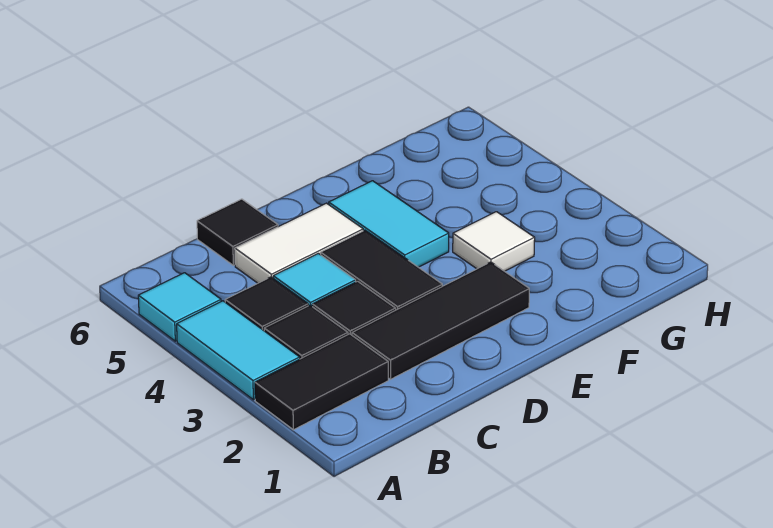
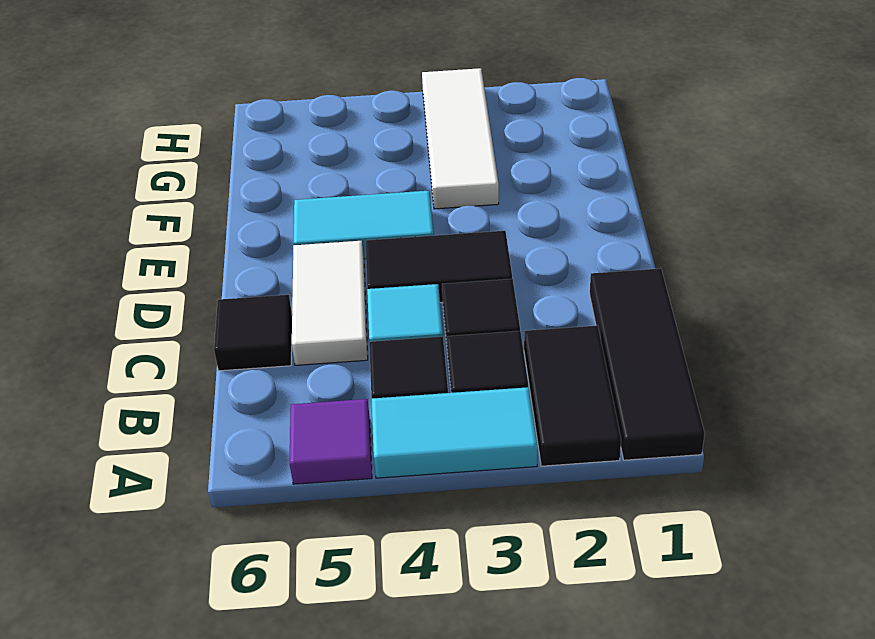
cyan 1x1 tile [138,273,221,341] -> purple 1x1 tile [290,399,372,484]
black 1x3 tile [352,262,529,379] -> black 1x3 tile moved to [590,268,705,460]
white 1x1 tile [453,212,535,271] -> white 1x3 tile [422,68,499,209]

